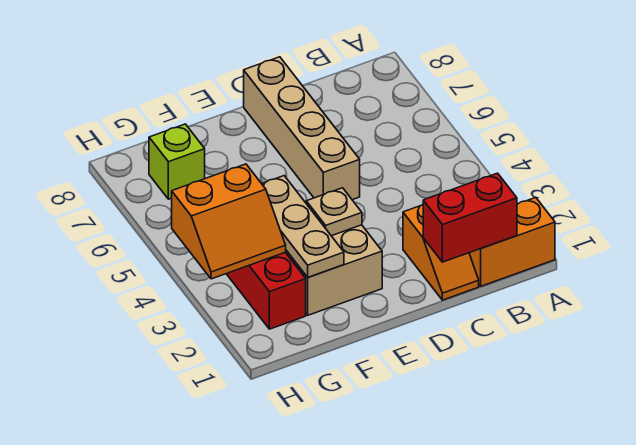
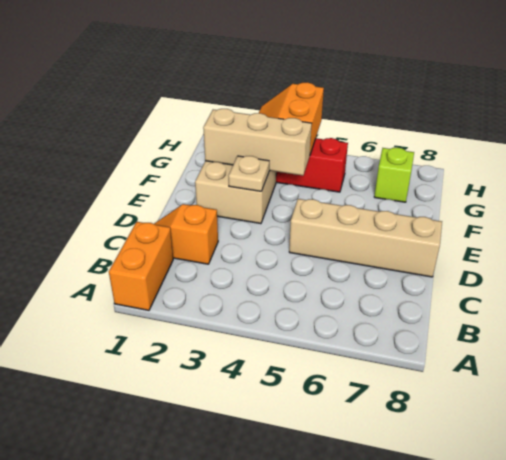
red 1x2 brick [423,173,517,262] -> none
tan 1x3 plate [262,176,344,277] -> tan 1x3 brick [203,109,312,176]

